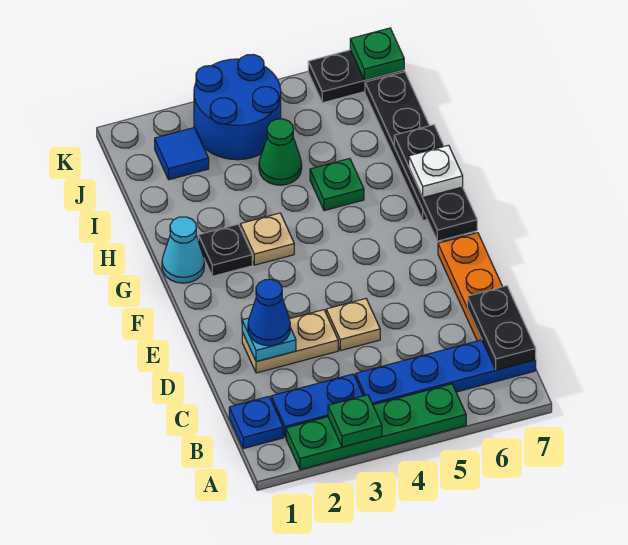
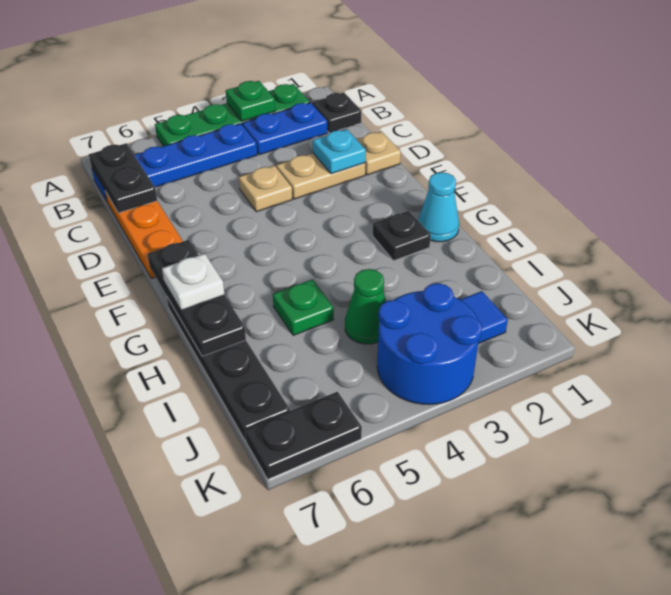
blue 1x1 plate [229,397,283,449] -> black 1x1 plate [312,93,361,133]
blue 1x1 cone [248,279,290,346] -> none
tan 1x1 plate [240,213,294,265] -> tan 1x1 plate moved to [357,132,401,175]
green 1x1 plate [350,28,404,80] -> none

